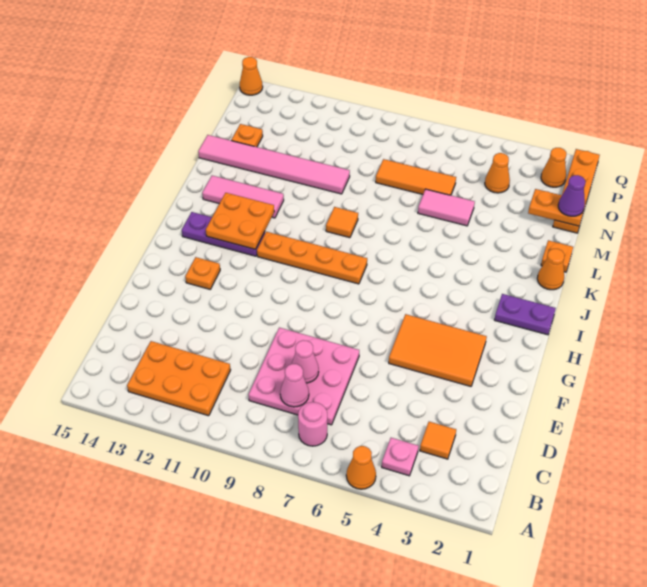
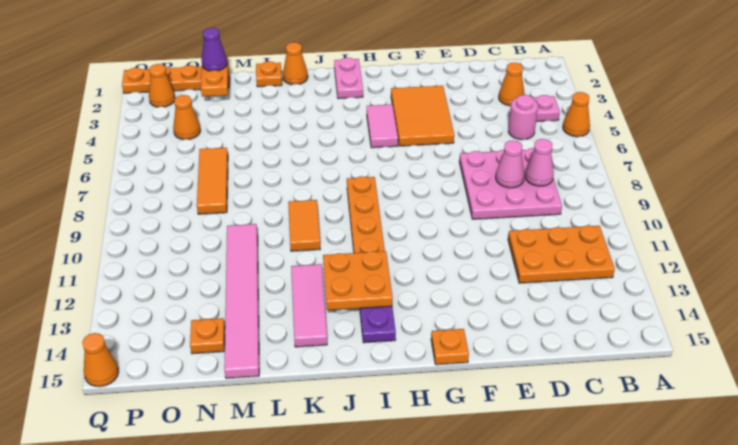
pink 1x1 round brick [298,402,327,446] -> pink 1x1 round brick moved to [508,95,538,140]
orange 2x3 plate [127,341,231,416] -> orange 2x3 plate turned to [508,225,615,283]
orange 1x1 tile [420,422,456,459] -> orange 1x1 cone [499,63,525,106]
orange 1x1 plate [185,257,220,289] -> orange 1x1 plate moved to [431,329,469,365]
purple 1x2 plate [494,294,556,335] -> pink 1x2 plate [334,58,363,99]
orange 1x1 tile [326,207,358,238] -> orange 1x2 tile [288,200,320,251]
pink 1x2 tile [418,189,475,226] -> pink 1x2 tile moved to [367,104,398,148]

